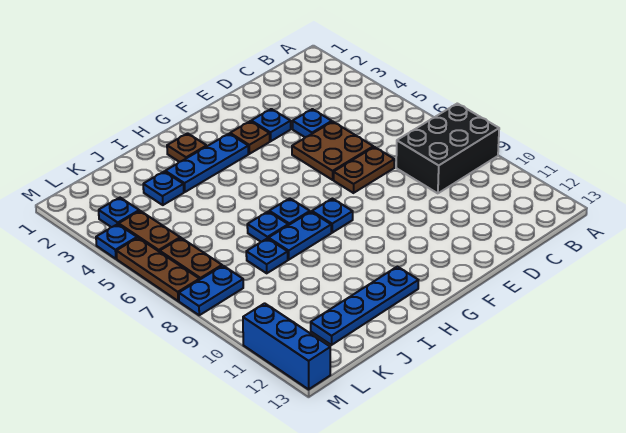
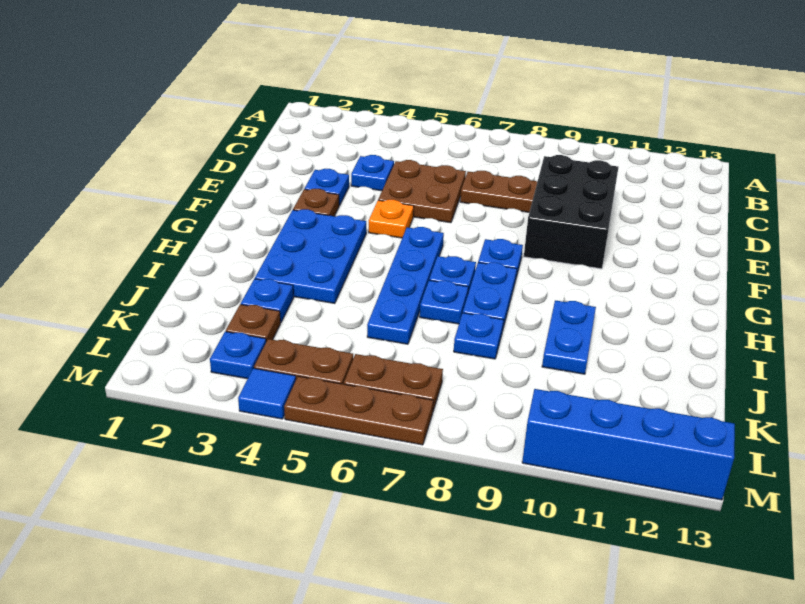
black 2x3 brick [396,103,499,193] -> black 2x3 brick moved to [524,155,618,269]
brown 1x2 plate [334,147,394,193] -> brown 1x2 plate turned to [460,171,537,212]
none -> orange 1x1 plate [369,200,414,238]
blue 1x3 plate [165,134,249,192] -> blue 2x3 plate [255,209,366,303]
brown 1x1 plate [167,133,207,162] -> brown 1x1 plate moved to [226,304,280,342]
blue 1x4 plate [311,267,418,345] -> blue 1x4 plate moved to [367,227,444,344]
blue 1x2 plate [179,266,243,315] -> blue 1x2 plate moved to [542,300,596,374]
blue 1x1 plate [96,224,137,259] -> blue 1x1 tile [238,368,296,419]
blue 1x3 brick [243,303,330,389] -> blue 1x4 brick [522,389,735,500]

